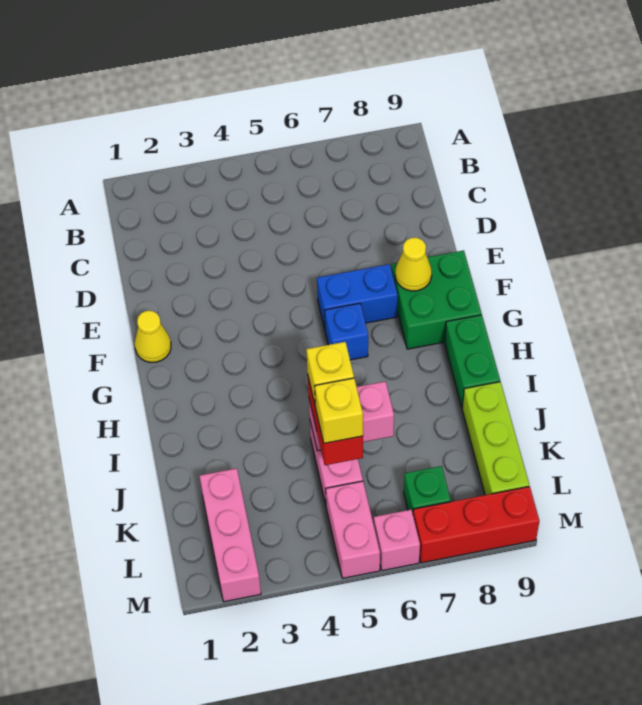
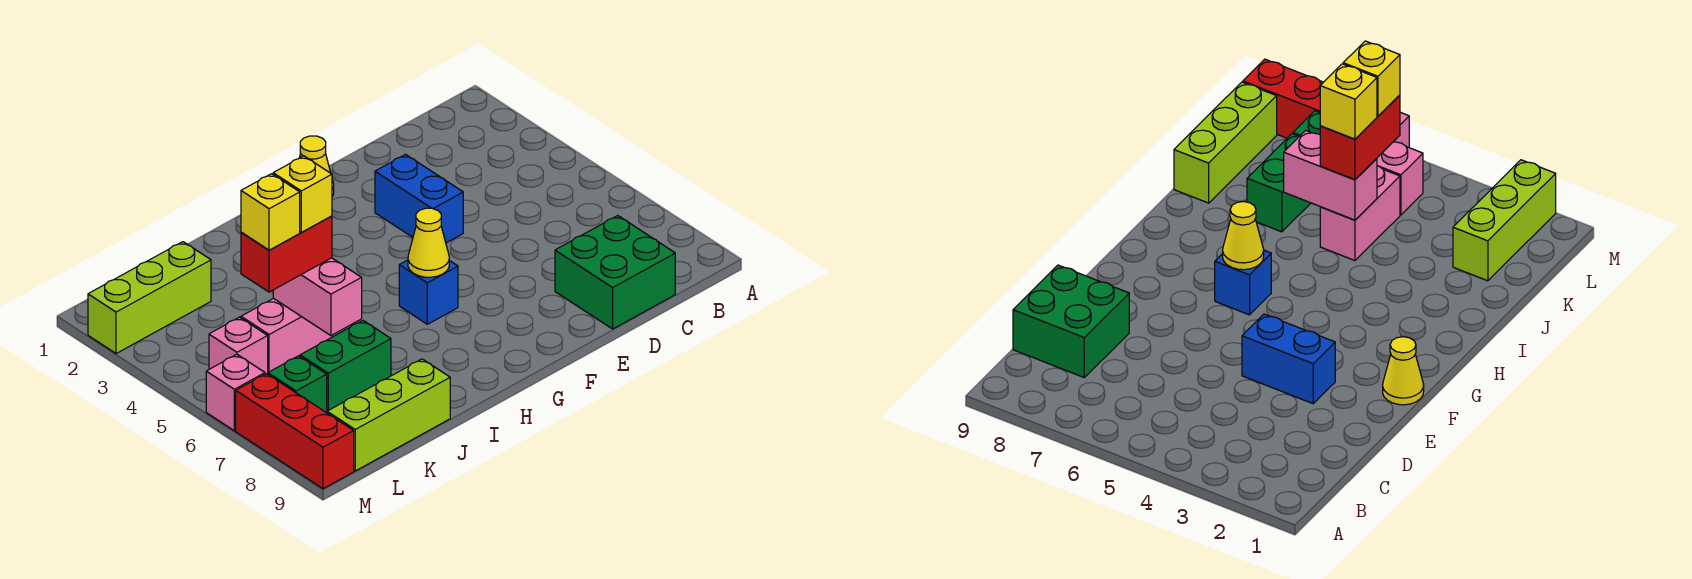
blue 1x2 brick [317,264,398,329] -> blue 1x2 brick moved to [375,154,463,243]
green 2x2 brick [391,250,482,349] -> green 2x2 brick moved to [555,216,675,329]
yellow 1x1 cone [395,238,432,291] -> yellow 1x1 cone moved to [408,208,449,277]
green 1x2 brick [445,315,500,407] -> green 1x2 brick moved to [300,321,391,411]
pink 1x3 brick [200,468,261,602] -> lime 1x3 brick [88,242,211,354]
pink 1x2 brick [326,481,380,578] -> pink 1x1 brick [209,317,268,374]

